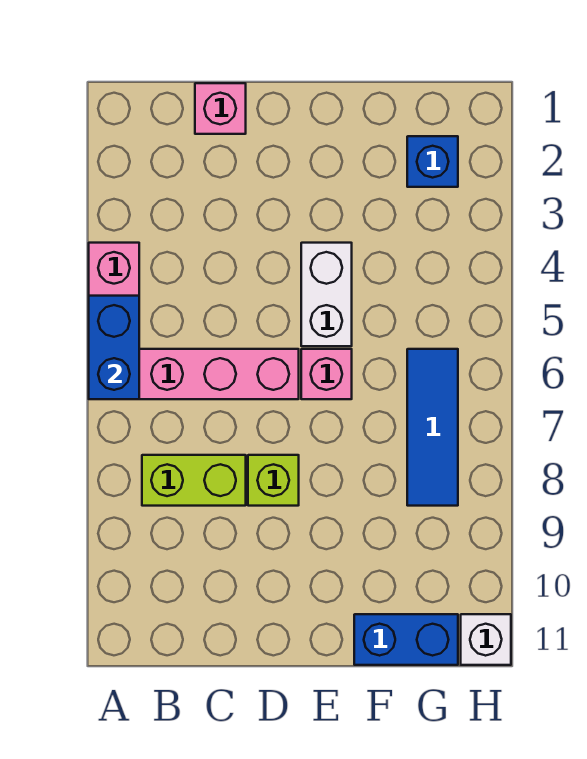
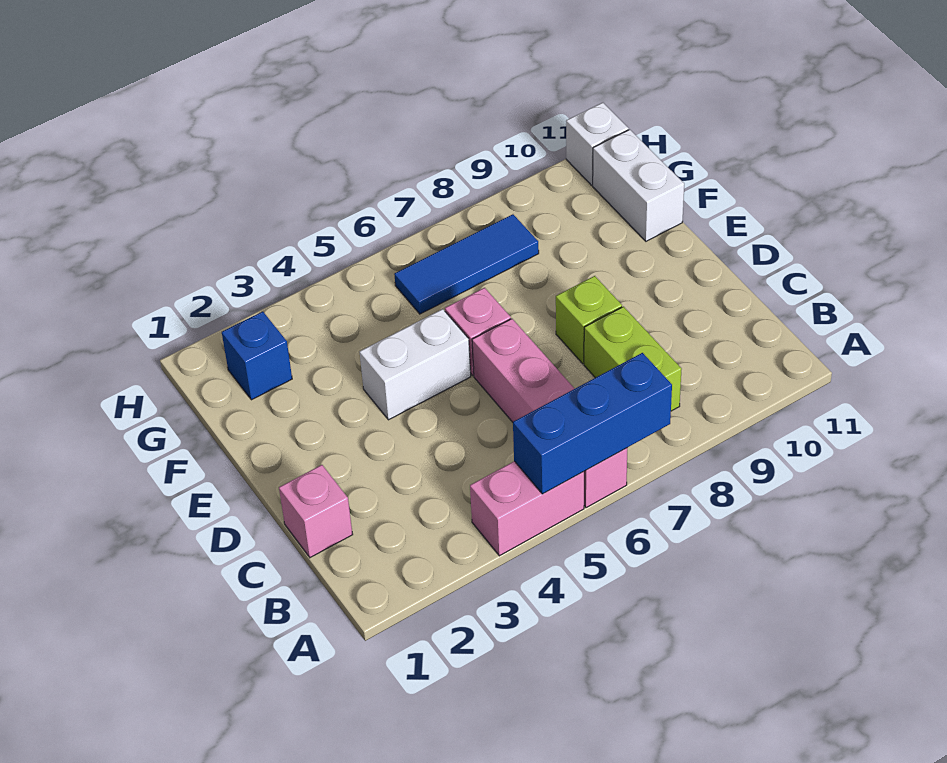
blue 1x2 brick [89,296,139,399] -> blue 1x3 brick [513,353,672,494]
blue 1x2 brick [354,614,458,665] -> white 1x2 brick [593,130,684,241]

